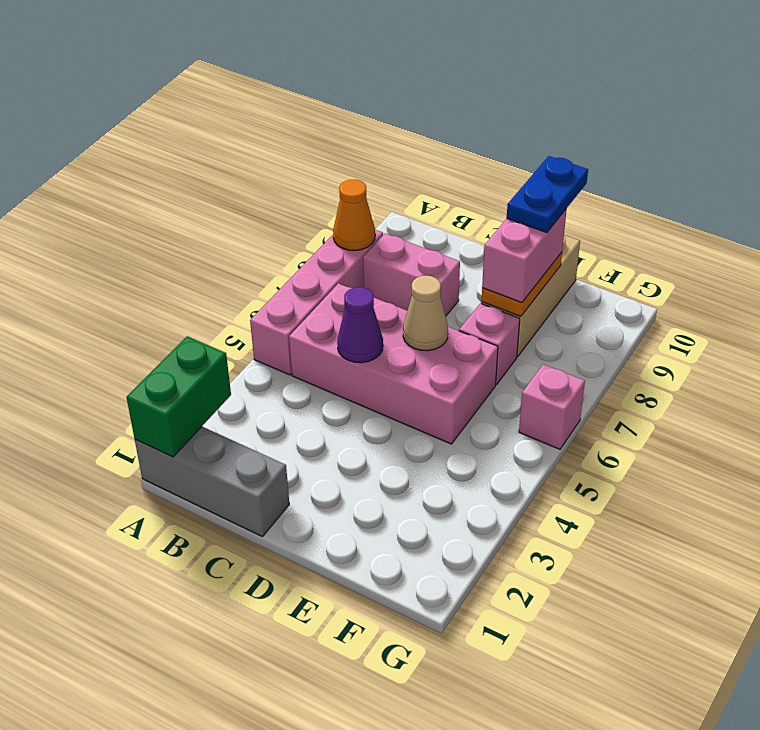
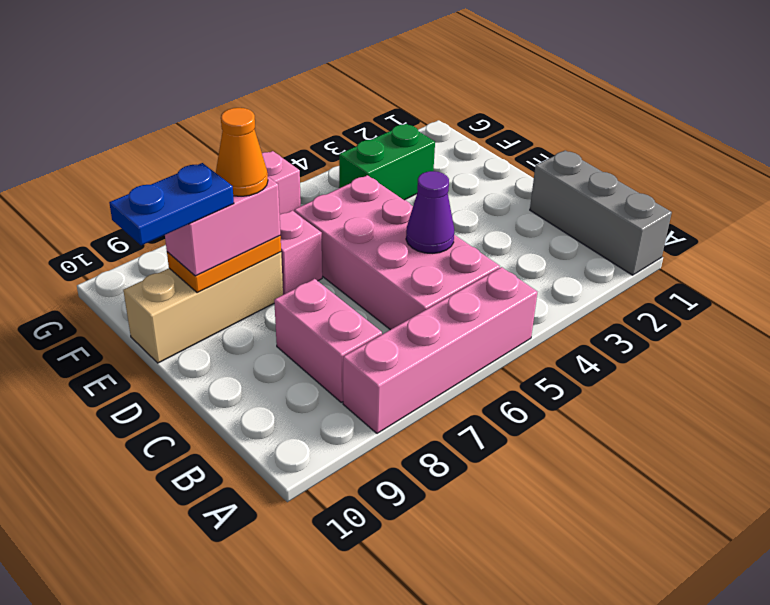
green 1x2 brick [126,336,231,457] -> green 1x2 brick moved to [339,124,435,200]
orange 1x1 cone [333,180,375,250] -> orange 1x1 cone moved to [216,108,268,196]
tan 1x1 cone [403,276,448,351] -> none

